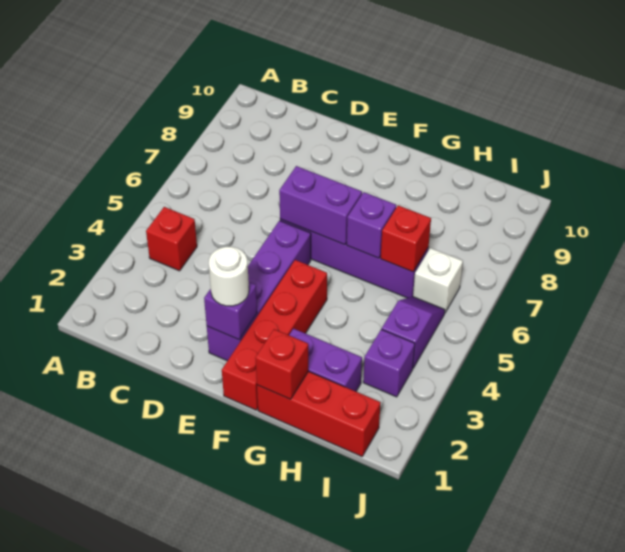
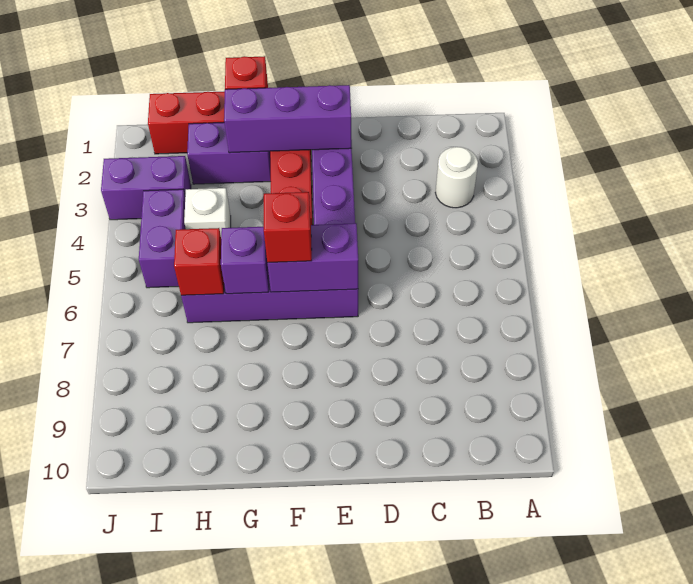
red 1x1 brick [146,207,197,271] -> red 1x1 brick moved to [264,192,312,263]
purple 1x1 brick [204,282,257,340] -> purple 1x3 brick [224,85,352,153]
white 1x1 round brick [209,247,249,306] -> white 1x1 round brick moved to [435,147,478,208]
purple 1x1 brick [363,329,415,397] -> purple 1x2 brick [101,156,191,220]
purple 1x2 slope [382,297,445,368] -> purple 1x2 brick [139,189,186,288]
white 1x1 brick [413,248,463,312] -> white 1x1 brick moved to [184,188,231,235]

